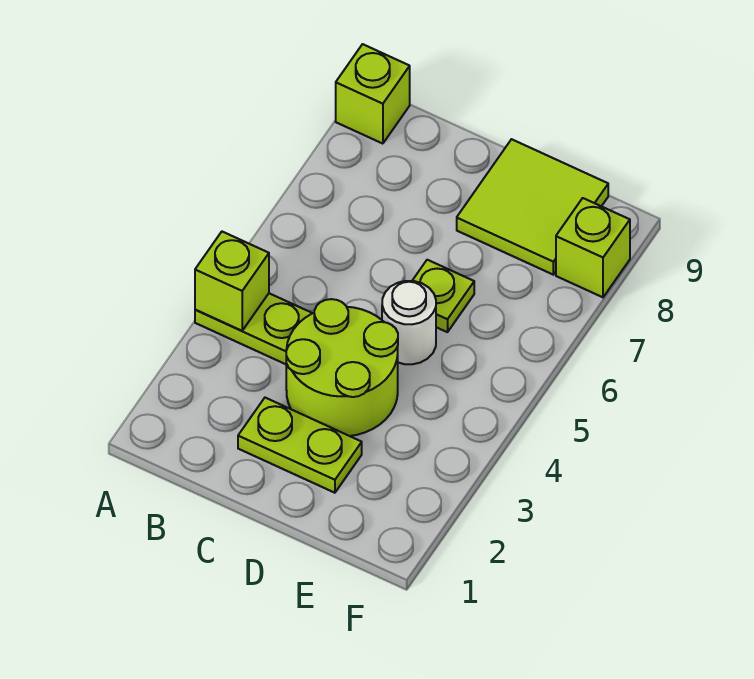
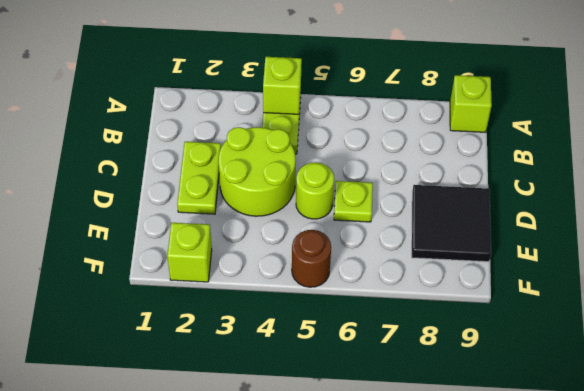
white 1x1 round brick [382,281,436,364] -> lime 1x1 round brick [296,162,334,219]
lime 2x2 tile [457,139,608,275] -> black 2x2 tile [412,185,491,262]
none -> brown 1x1 round brick [292,230,331,287]
lime 1x1 brick [556,198,630,297] -> lime 1x1 brick moved to [167,223,212,282]

